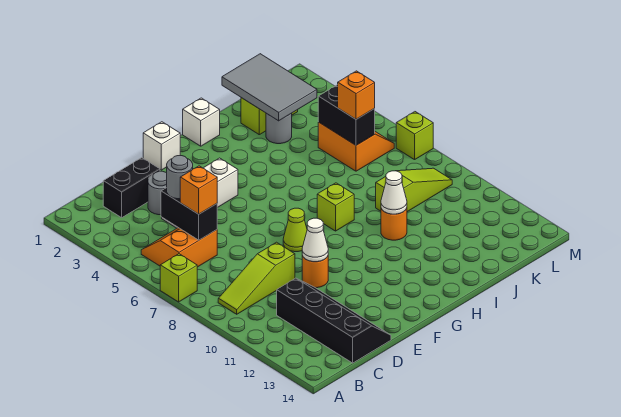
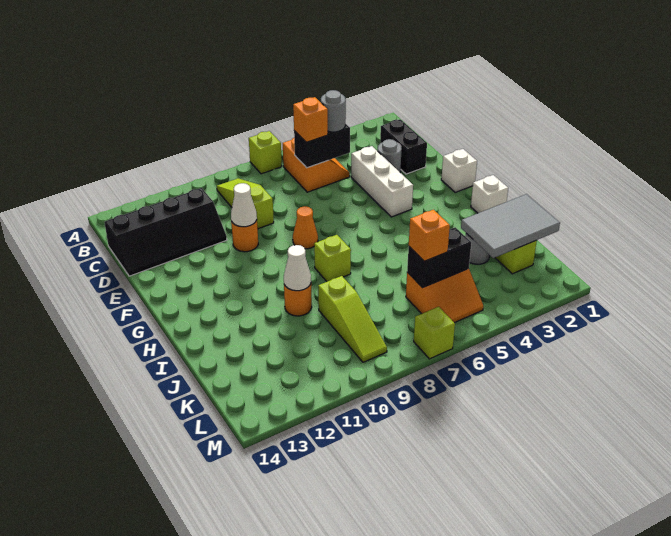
lime 1x1 cone [283,208,307,252] -> orange 1x1 cone [293,206,318,249]

